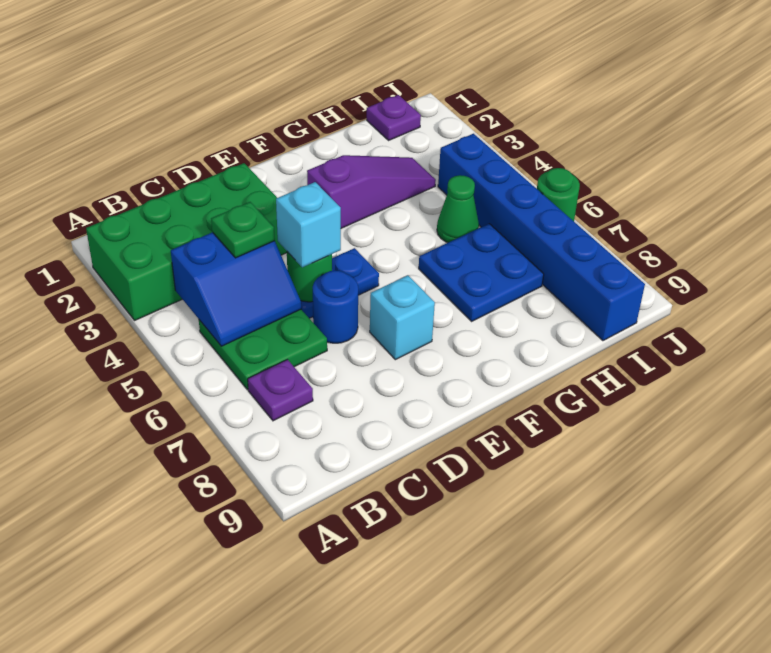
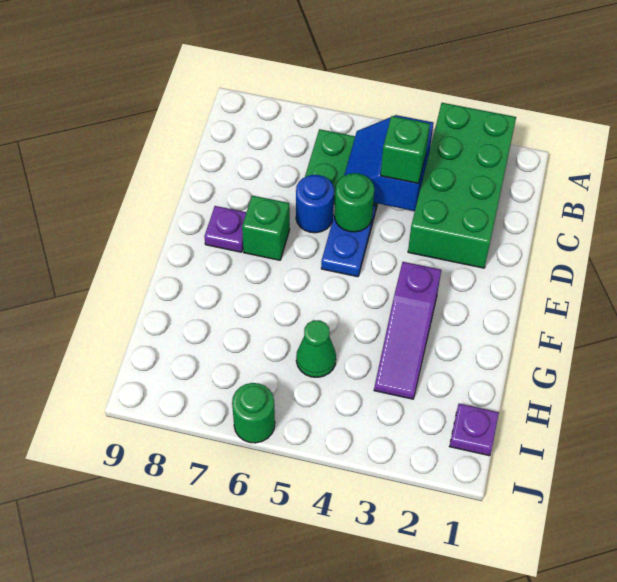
purple 1x1 plate [248,360,313,421] -> purple 1x1 plate moved to [204,206,246,252]
green 1x1 plate [211,202,275,258] -> green 1x1 brick [381,116,430,183]
cyan 1x1 brick [276,182,341,267] -> none
cyan 1x1 brick [370,275,435,360] -> green 1x1 brick [242,195,290,260]
blue 2x2 plate [419,224,544,321] -> none
blue 1x6 brick [438,134,645,341] -> none

